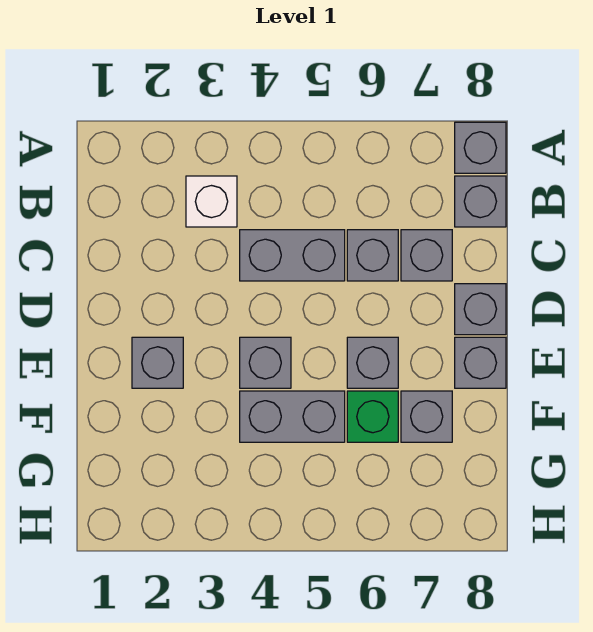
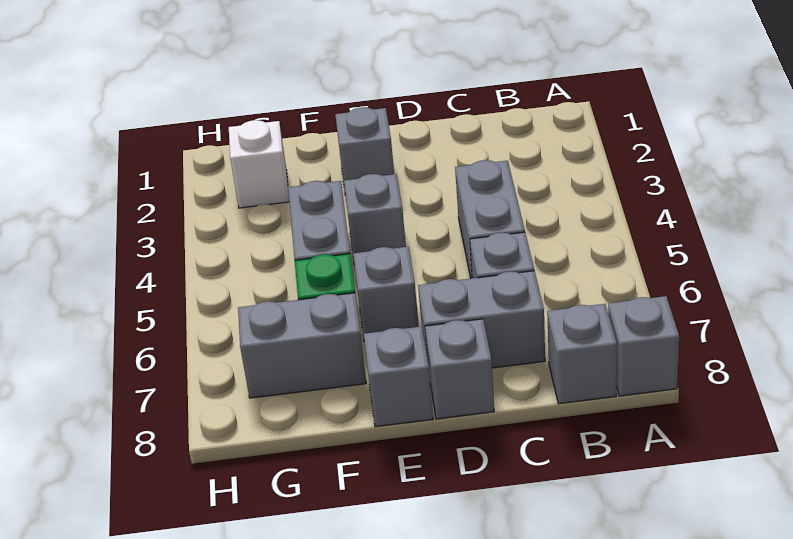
white 1x1 brick [186,176,237,227] -> white 1x1 brick moved to [229,120,289,208]
grey 1x1 brick [401,230,452,281] -> grey 1x2 brick [418,271,545,368]
grey 1x1 brick [401,391,452,442] -> grey 1x2 brick [238,293,366,398]

